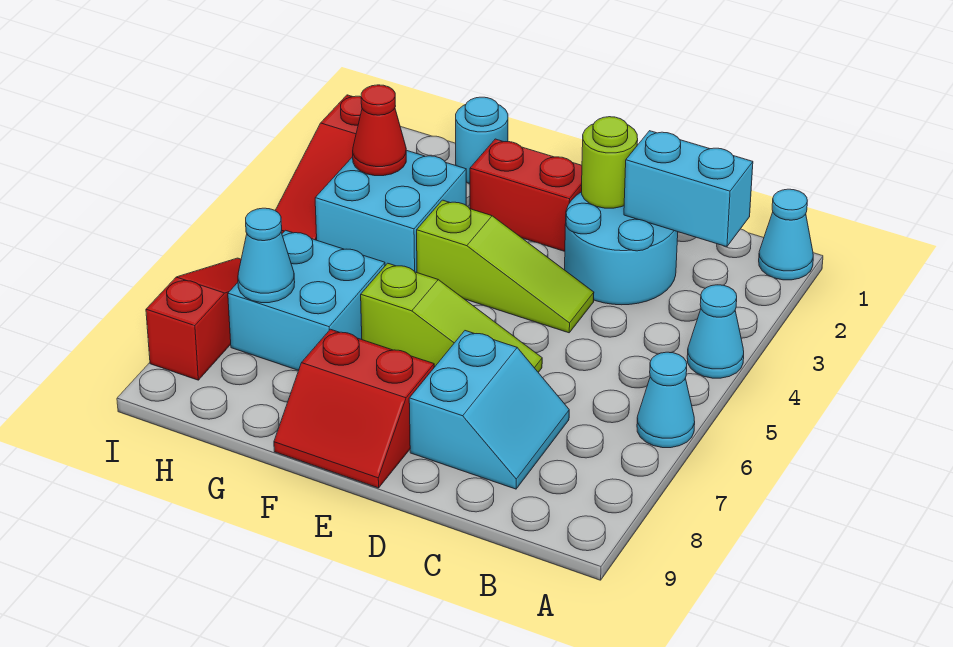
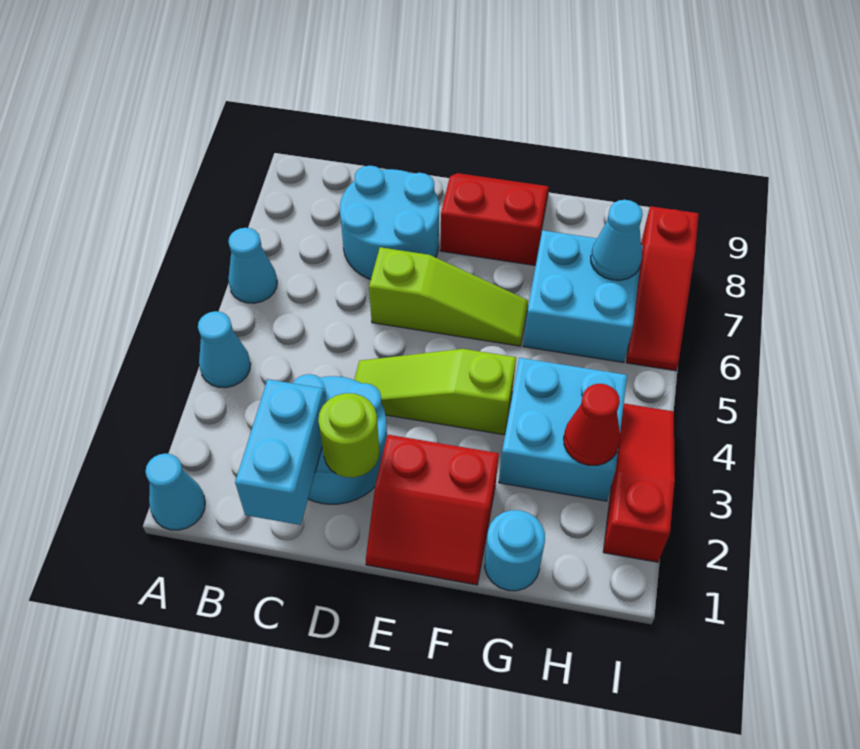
cyan 1x2 brick [624,131,753,247] -> cyan 1x2 brick turned to [235,379,325,525]
cyan 2x2 slope [409,331,569,489] -> cyan 2x2 round brick [340,166,439,279]
lime 1x3 slope [361,263,542,372] -> lime 1x3 slope turned to [369,247,528,346]

